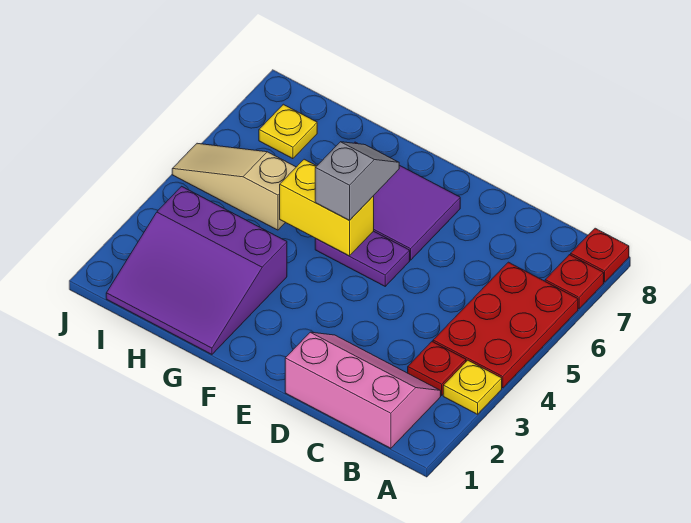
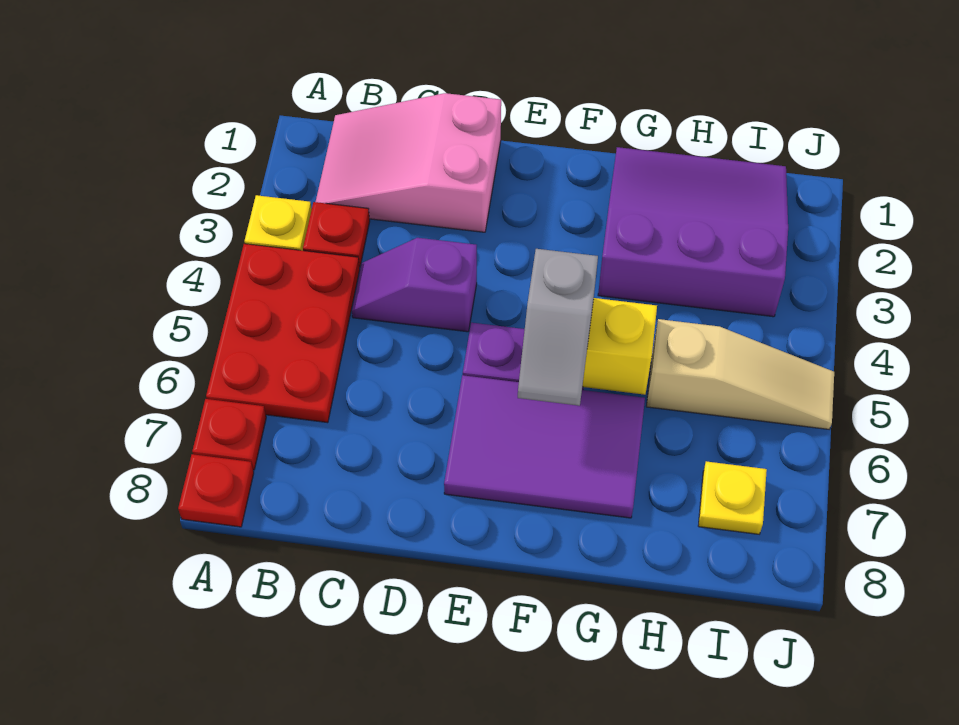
pink 2x3 slope [285,332,441,448] -> pink 2x3 slope turned to [316,93,501,232]
none -> purple 1x2 slope [352,238,477,332]

